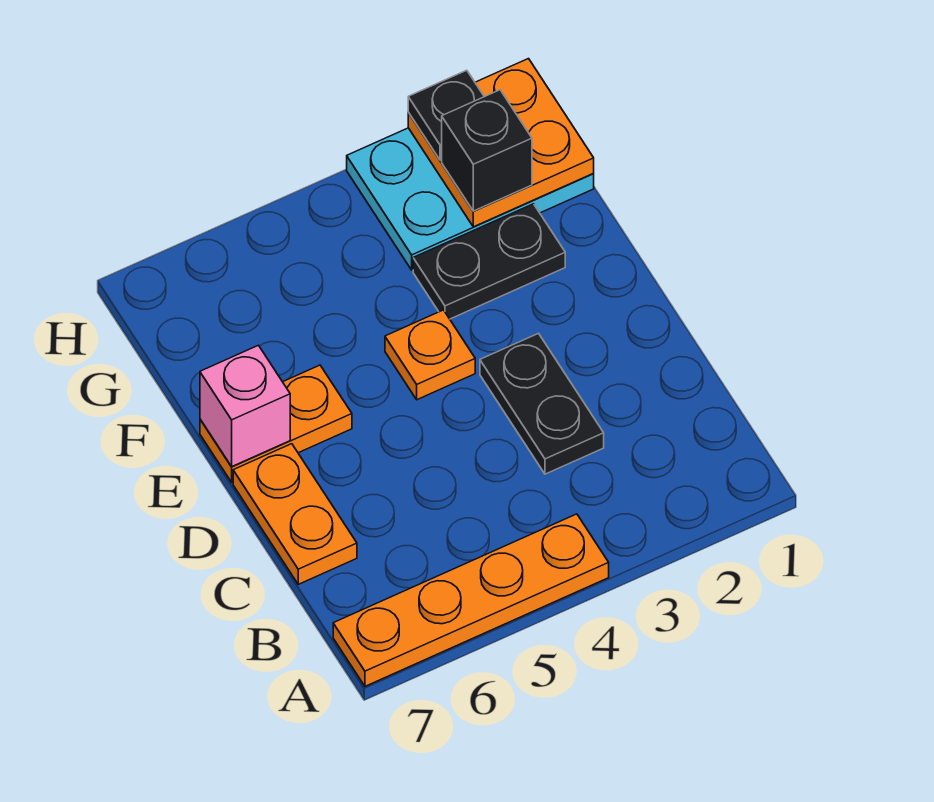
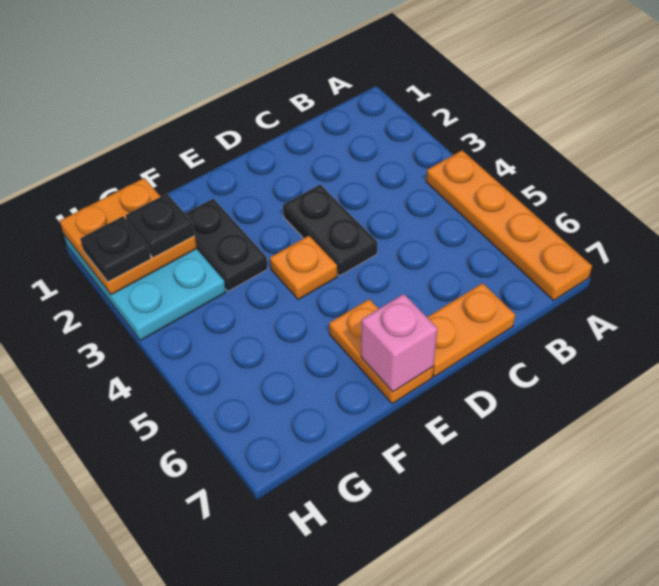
black 1x2 plate [480,333,604,474] -> black 1x2 plate turned to [283,184,377,276]
black 1x1 brick [442,90,532,211] -> black 1x1 plate [126,194,195,258]

